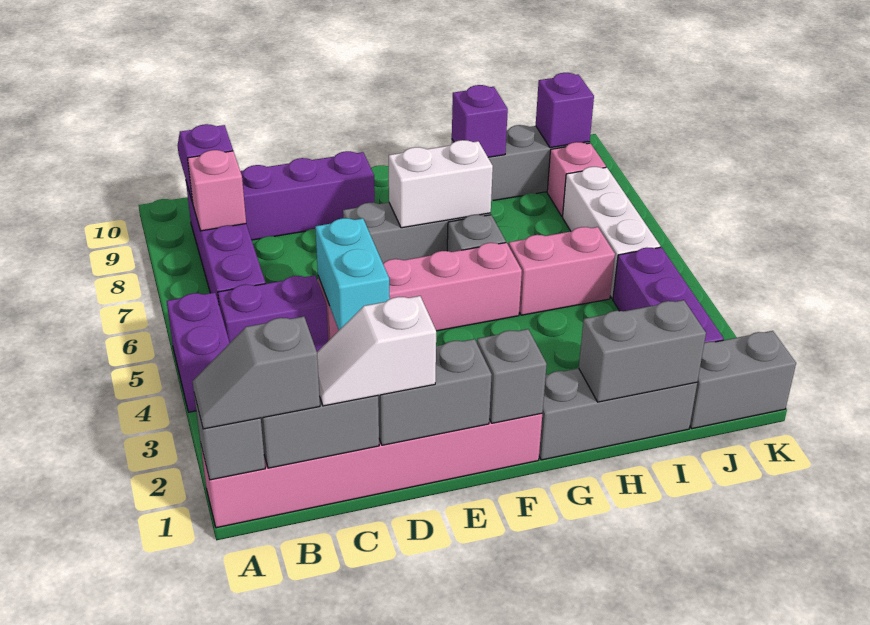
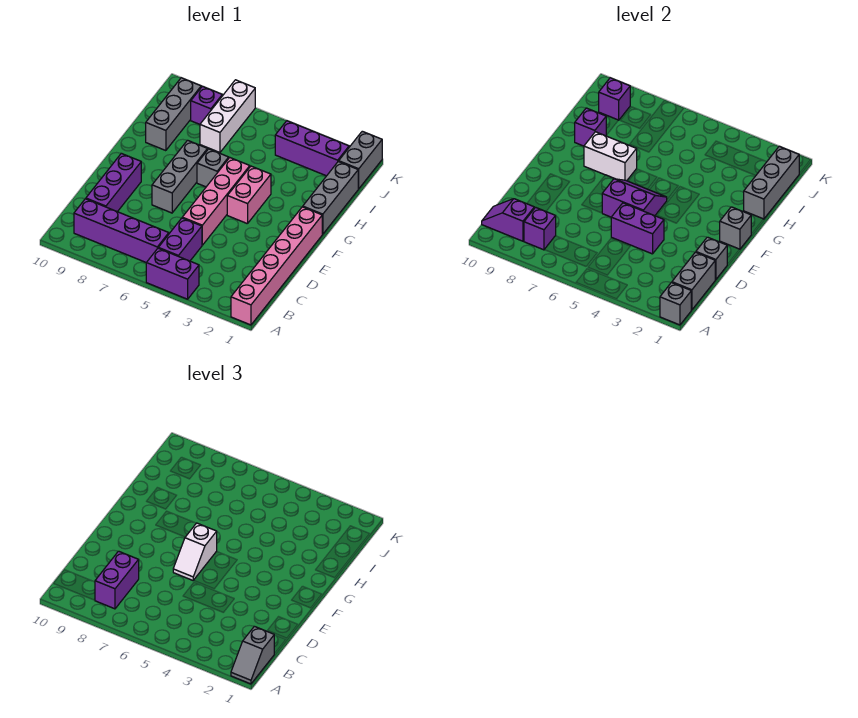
pink 1x1 brick [188,150,246,231] -> purple 1x1 brick [524,207,556,250]
none -> purple 1x2 brick [95,551,139,609]
white 1x2 slope [317,296,436,406] -> white 1x2 slope moved to [173,523,217,580]
grey 1x2 brick [378,339,492,445] -> grey 1x1 brick [696,237,727,280]
cyan 1x2 brick [315,218,390,330] -> purple 1x2 brick [611,203,664,254]
none -> purple 2x2 slope [602,179,667,217]
white 1x2 brick [389,140,493,228] -> white 1x2 brick turned to [584,132,637,181]
grey 1x2 brick [579,300,706,402] -> grey 1x3 brick [744,146,799,219]
pink 1x2 brick [509,227,615,315] -> pink 1x2 brick moved to [227,166,271,224]
white 1x3 brick [563,167,660,299] -> white 1x3 brick turned to [200,80,255,152]
pink 1x1 brick [547,142,606,217] -> purple 1x1 brick [191,86,222,124]

